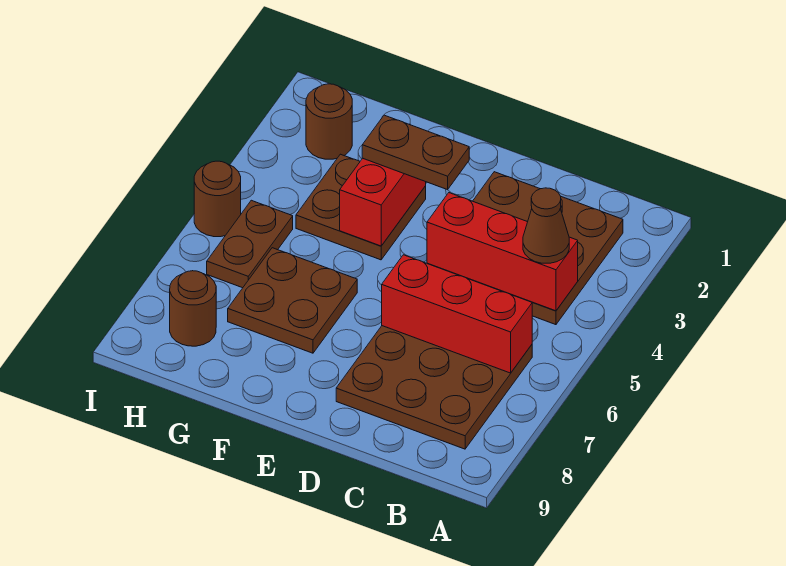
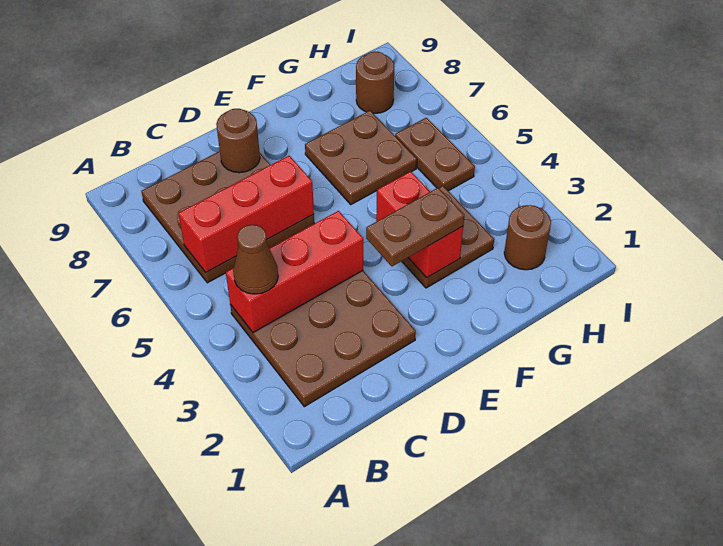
brown 1x1 round brick [194,161,241,237] -> brown 1x1 round brick moved to [216,109,260,173]

